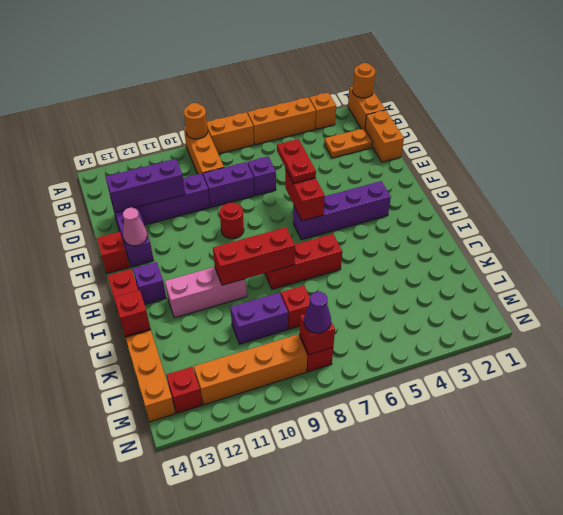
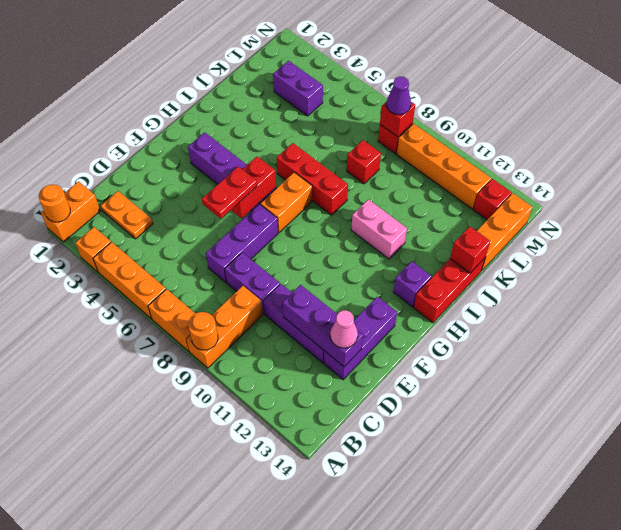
orange 1x2 brick [365,110,404,162] -> orange 1x2 brick moved to [260,172,312,232]
purple 1x1 brick [248,157,276,196] -> purple 1x3 brick [206,204,278,282]
red 1x1 round brick [220,202,244,239] -> none
pink 1x1 cone [123,208,147,246] -> pink 1x1 cone moved to [330,310,358,348]
red 1x1 brick [97,232,130,273] -> none
red 1x3 brick [213,227,295,285] -> none
pink 1x3 brick [165,267,247,318] -> pink 1x2 brick [351,200,407,259]
purple 1x2 brick [230,293,288,344] -> purple 1x2 brick moved to [273,61,323,116]

